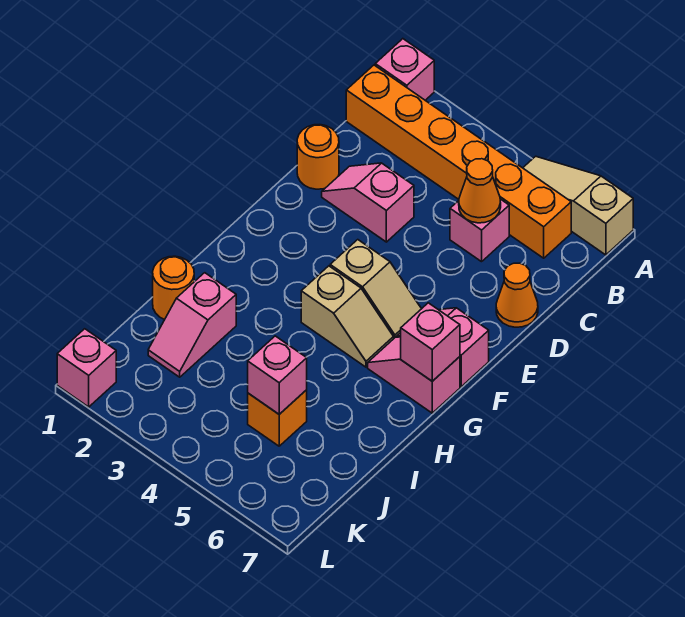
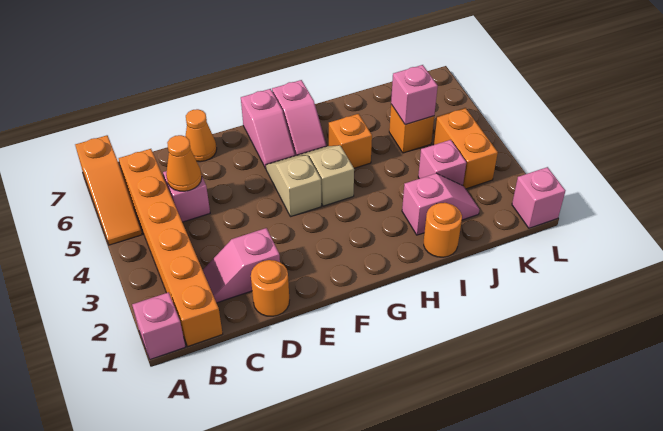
tan 1x3 slope [523,156,633,255] -> orange 1x3 slope [75,135,142,245]
pink 1x2 slope [322,163,414,242] -> pink 1x2 slope turned to [203,228,280,303]
pink 1x1 brick [401,303,460,381] -> pink 1x1 brick moved to [418,140,466,186]
none -> orange 1x1 brick [329,114,372,168]
none -> orange 1x2 brick [433,108,498,189]

